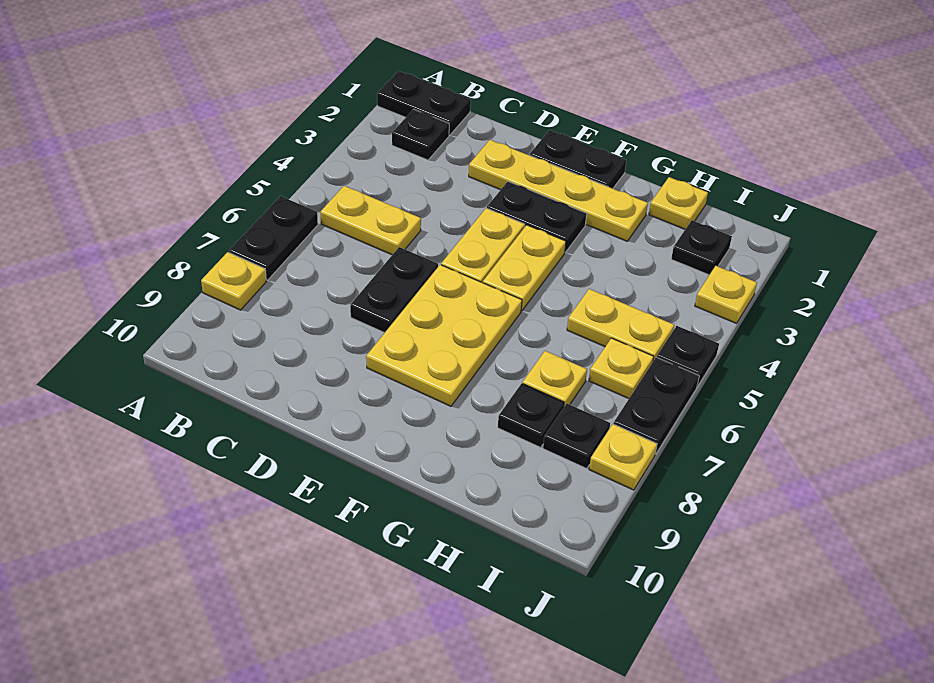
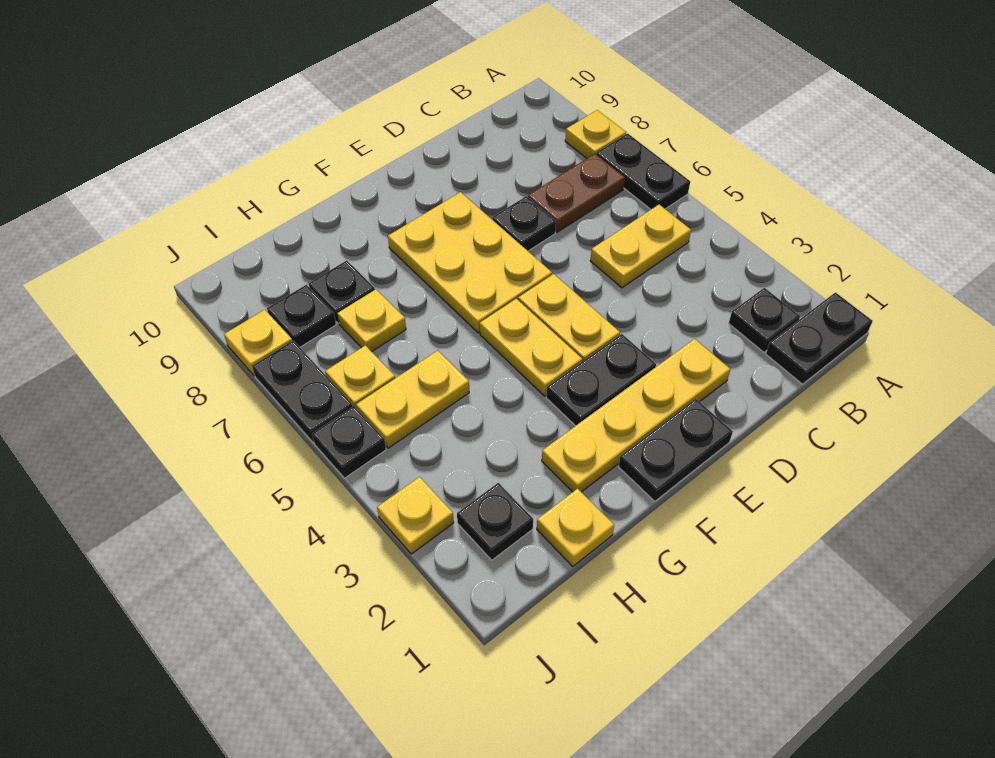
none -> brown 1x2 plate [528,154,625,232]
black 1x2 plate [350,247,438,333] -> black 1x1 plate [492,196,556,251]

